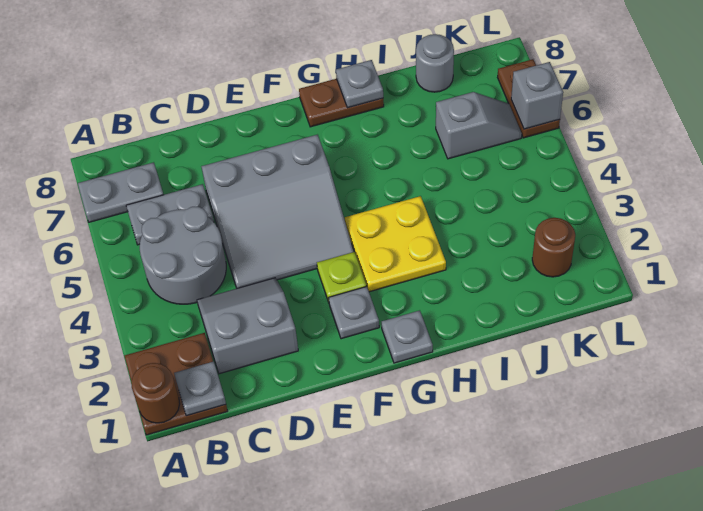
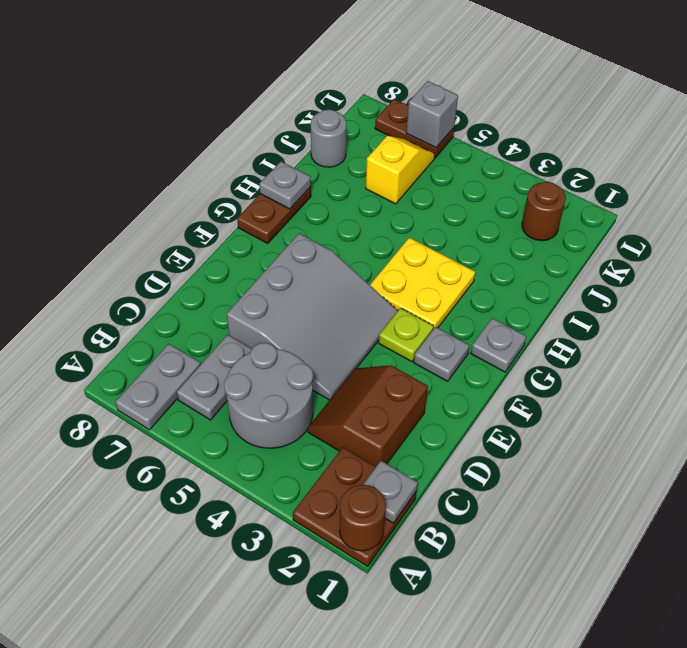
grey 2x2 slope [197,278,298,374] -> brown 2x2 slope [308,365,428,466]
grey 1x2 slope [436,92,522,159] -> yellow 1x2 slope [366,136,435,204]

